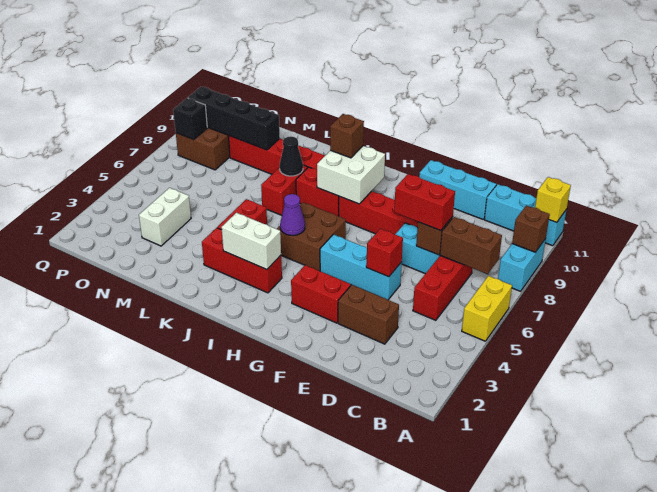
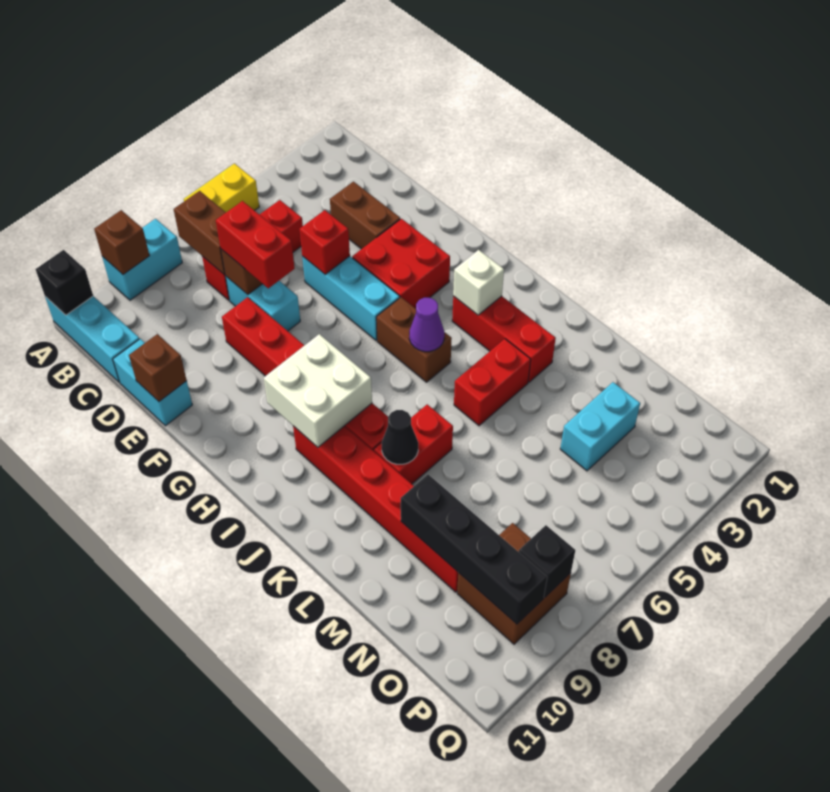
yellow 1x1 brick [535,177,571,223] -> black 1x1 brick [36,250,93,315]
cyan 1x3 brick [419,160,496,219] -> cyan 1x2 brick [113,339,192,426]
red 1x2 brick [291,265,351,323] -> red 2x2 brick [352,219,450,309]
brown 2x2 brick [277,202,346,271] -> brown 1x2 brick [376,297,452,382]
white 1x2 brick [221,213,281,270] -> white 1x1 brick [453,250,504,315]
brown 1x1 brick [330,114,364,158] -> brown 1x1 brick moved to [129,334,187,401]
white 1x2 brick [139,188,191,246] -> cyan 1x2 brick [560,382,640,471]

